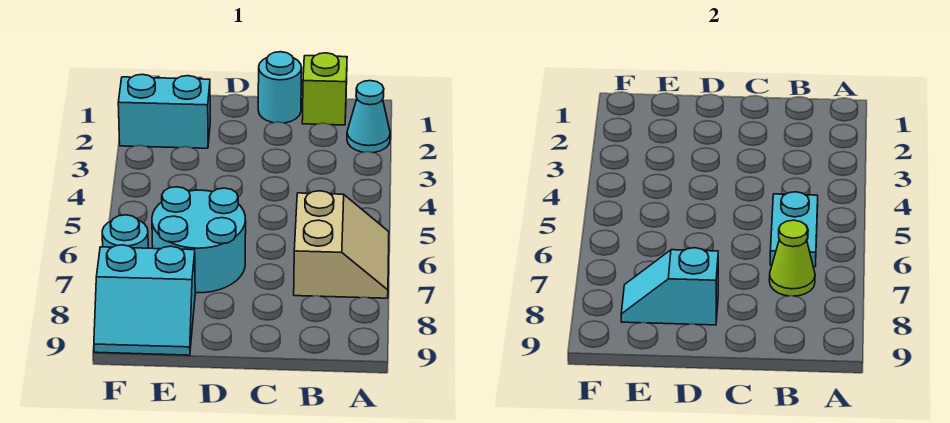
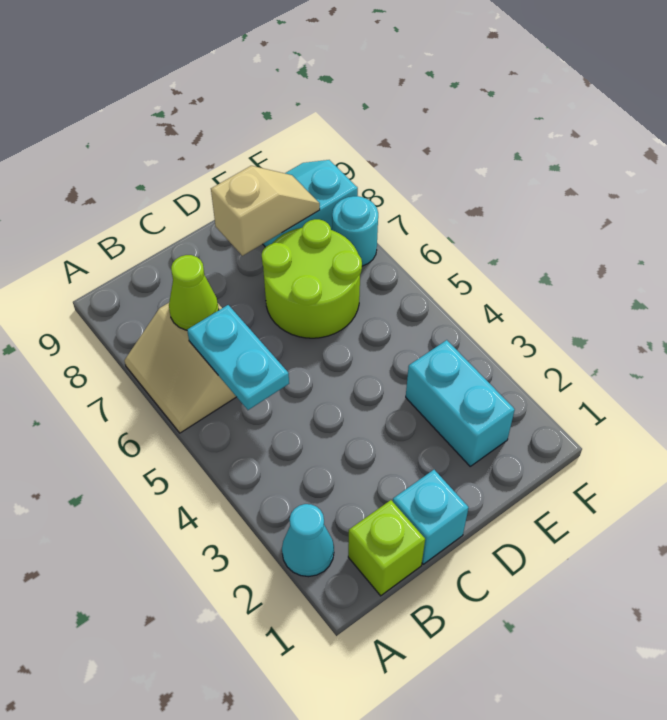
cyan 1x1 round brick [258,52,302,123] -> cyan 1x1 brick [393,470,469,564]
cyan 2x2 round brick [152,187,246,293] -> lime 2x2 round brick [262,219,362,338]
cyan 1x2 slope [621,248,718,325] -> tan 1x2 slope [211,166,320,256]
cyan 1x2 brick [118,74,210,148] -> cyan 1x2 brick turned to [406,340,515,466]

